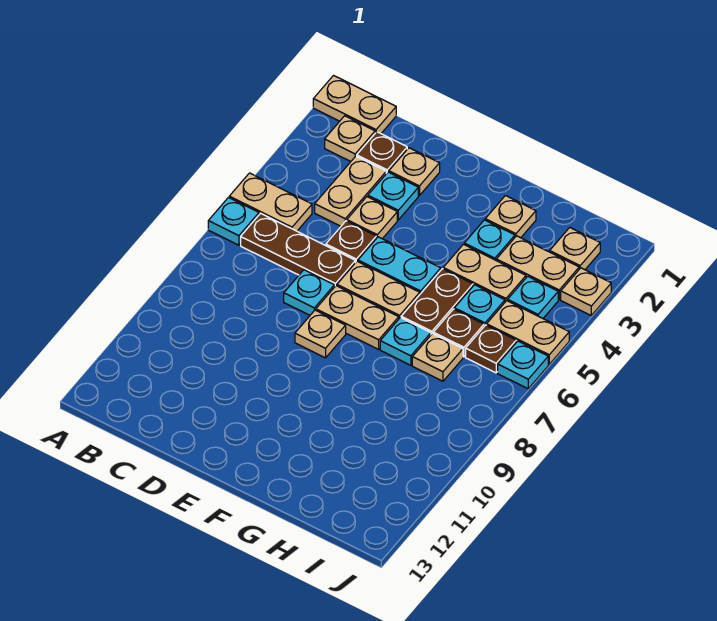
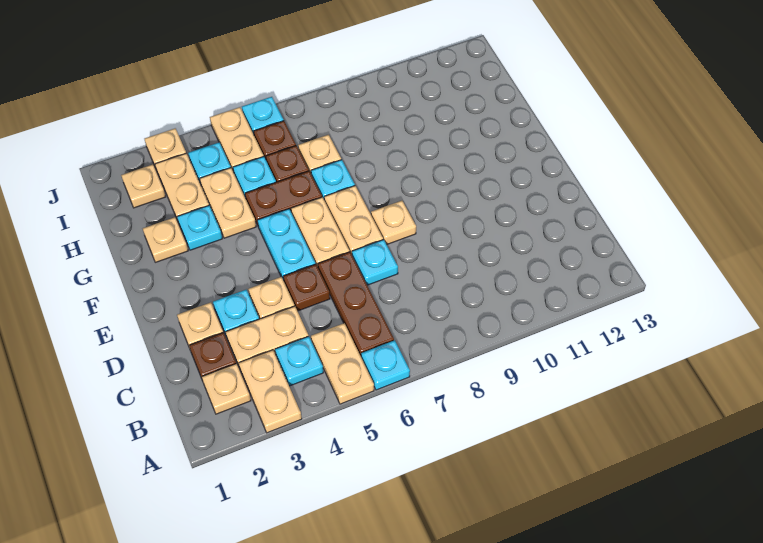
tan 1x2 plate [313,76,396,133] -> tan 1x2 plate moved to [239,350,302,433]
none -> cyan 1x1 plate [275,337,323,386]

